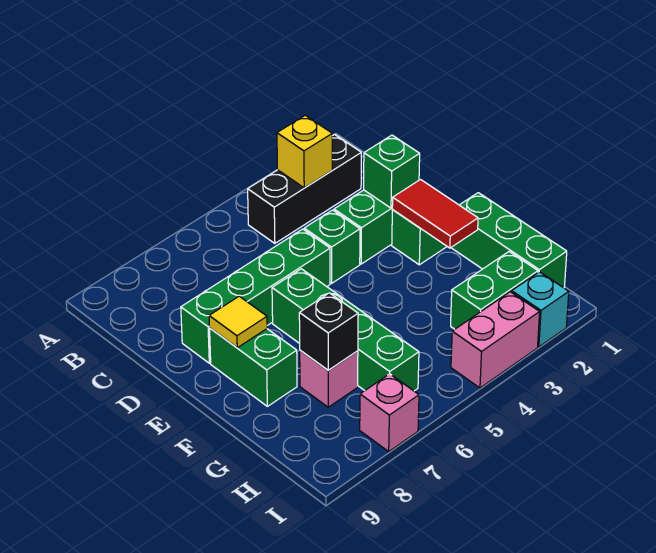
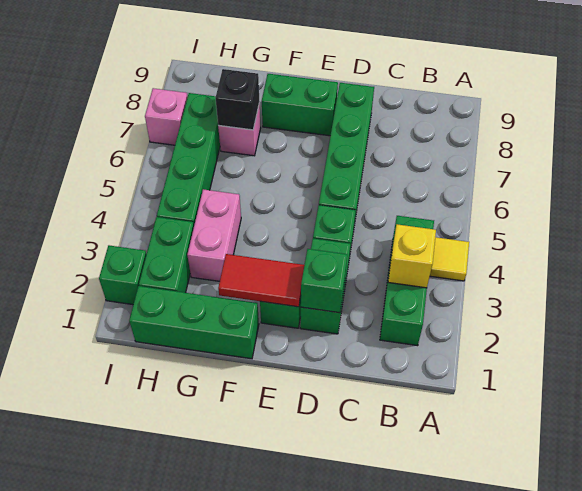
black 1x3 brick [248,135,361,243] -> green 1x3 brick [380,216,434,346]
green 1x4 brick [272,269,419,391] -> green 1x4 brick turned to [157,93,220,224]
yellow 1x1 tile [209,296,267,348] -> yellow 1x1 tile moved to [430,237,469,281]
cyan 1x1 brick [512,272,569,347] -> green 1x1 brick [99,245,147,305]
pink 1x2 brick [451,292,540,388] -> pink 1x2 brick moved to [187,189,241,281]

